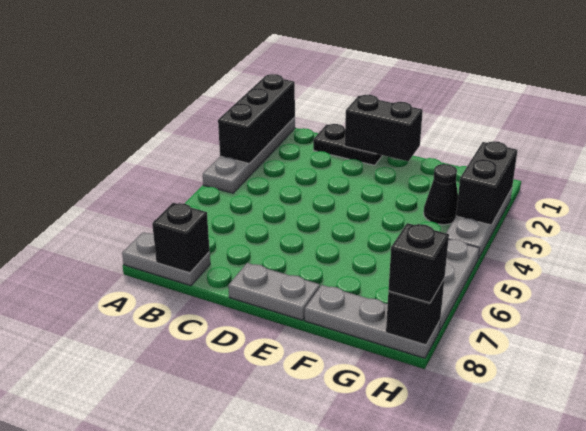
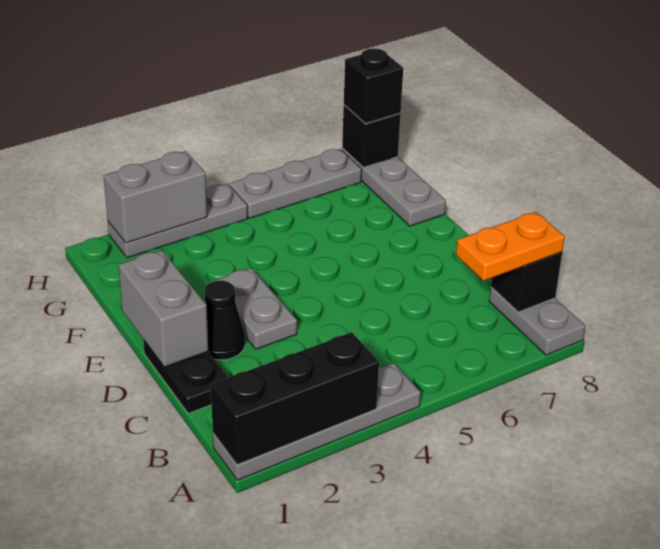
none -> orange 1x2 plate [456,212,565,281]
black 1x2 brick [345,95,423,161] -> grey 1x2 brick [118,250,208,367]
grey 1x2 plate [228,263,320,320] -> grey 1x2 plate moved to [211,268,297,349]
black 1x1 cone [424,164,458,225] -> black 1x1 cone moved to [204,281,245,360]
black 1x2 brick [456,141,518,225] -> grey 1x2 brick [104,151,207,243]

